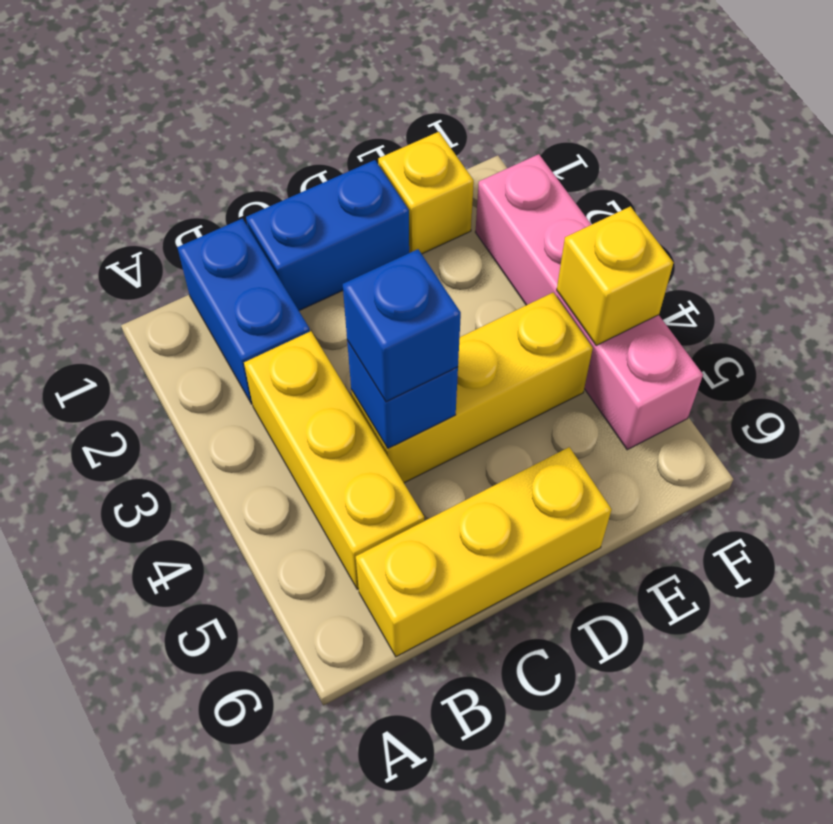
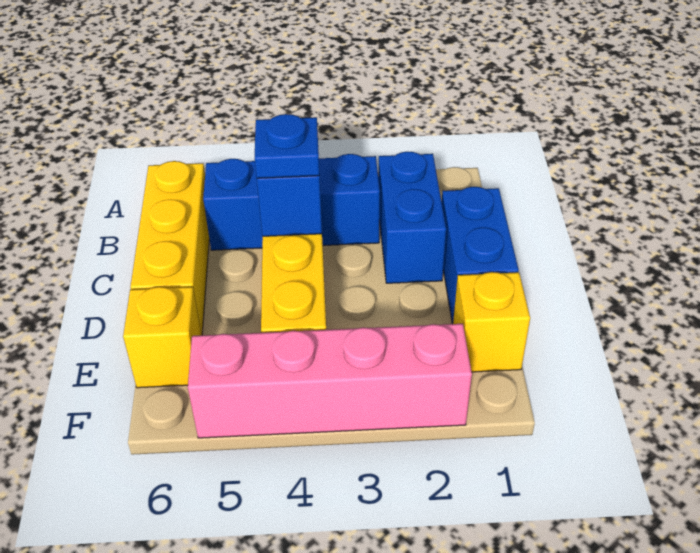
blue 1x2 brick [177,218,310,404] -> blue 1x2 brick turned to [378,152,446,283]
yellow 1x3 brick [244,331,424,589] -> blue 1x3 brick [203,154,380,250]
blue 1x1 brick [343,249,461,402] -> blue 1x1 plate [255,114,319,178]
yellow 1x1 brick [557,206,673,345] -> yellow 1x1 brick moved to [123,287,201,388]

